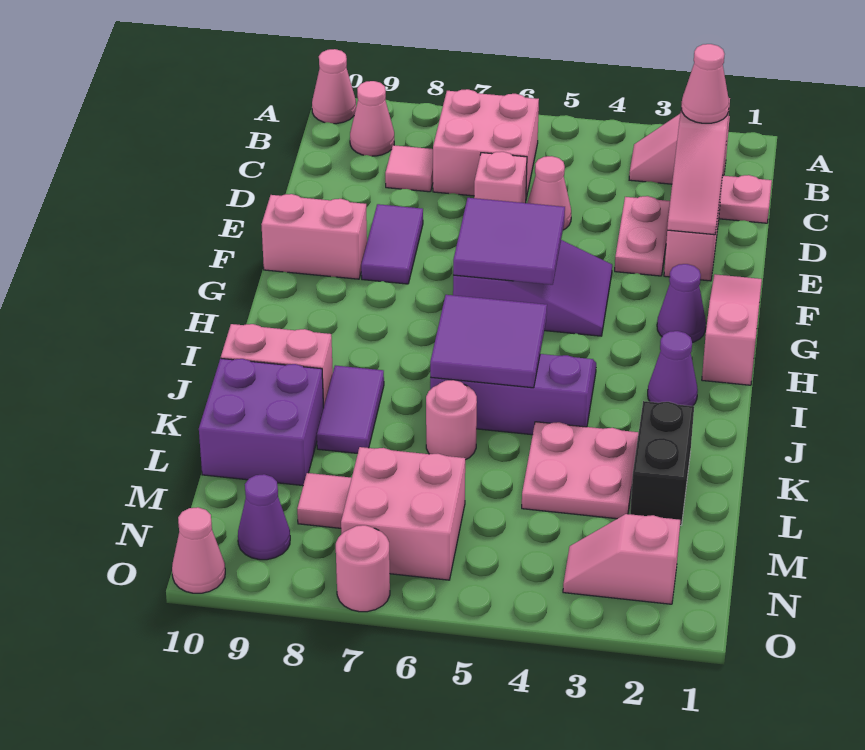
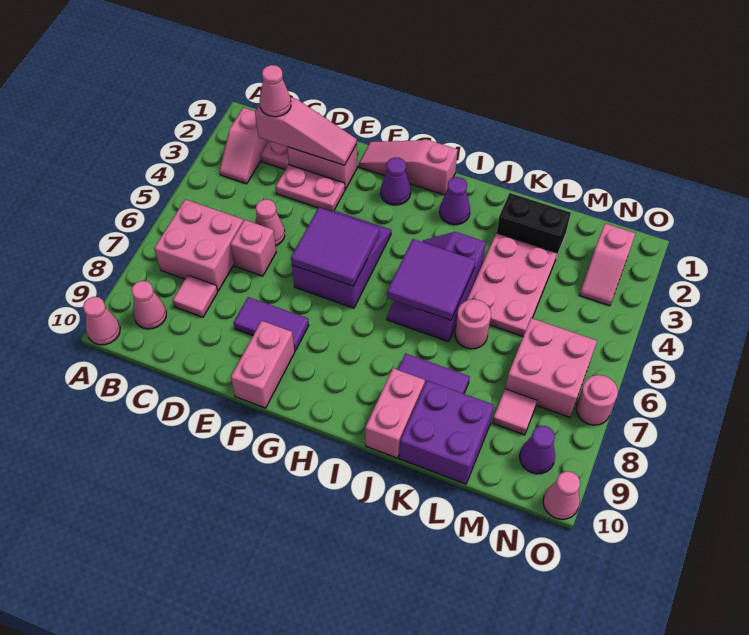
pink 2x2 plate [522,422,638,519] -> pink 2x3 plate [467,233,557,336]

